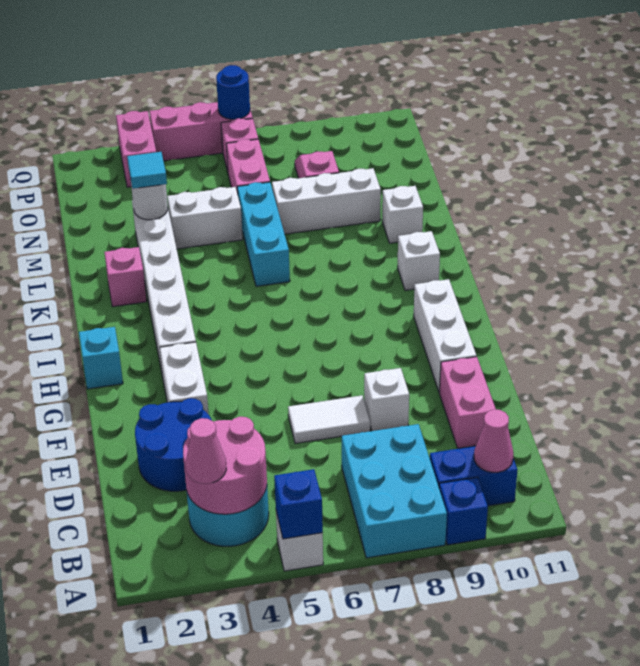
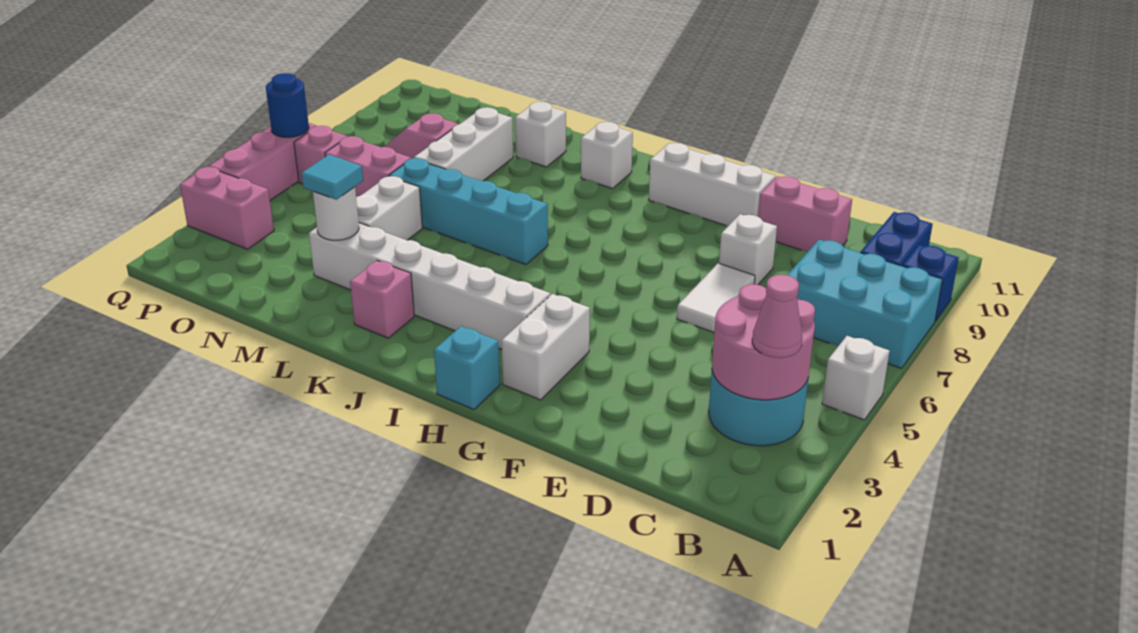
blue 1x1 brick [274,469,323,539] -> none
pink 1x1 cone [474,410,514,472] -> none
blue 2x2 round brick [135,398,212,491] -> none
white 1x2 brick [160,342,209,415] -> white 1x2 brick turned to [502,294,590,400]
cyan 1x3 brick [237,182,290,286] -> cyan 1x4 brick [389,158,548,264]

